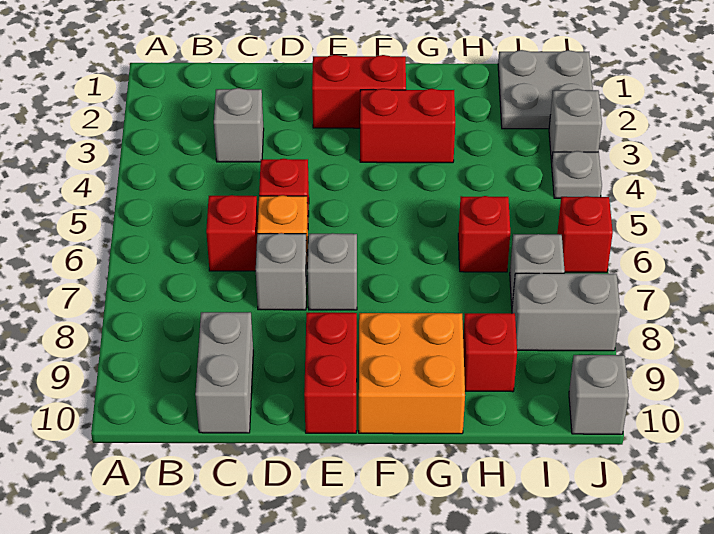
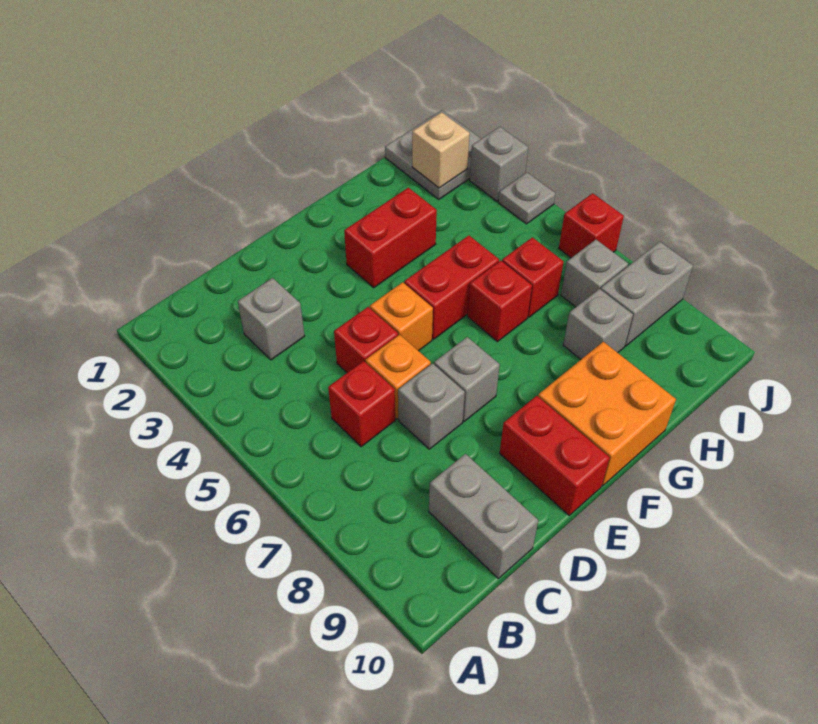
red 1x2 brick [312,55,406,128] -> red 1x2 brick moved to [404,236,499,339]
none -> orange 1x1 brick [370,282,433,351]
red 1x1 brick [463,313,517,392] -> red 1x1 brick moved to [467,261,532,342]
none -> tan 1x1 brick [412,112,470,188]
grey 1x1 brick [569,355,629,434] -> grey 1x1 brick moved to [563,289,633,359]

